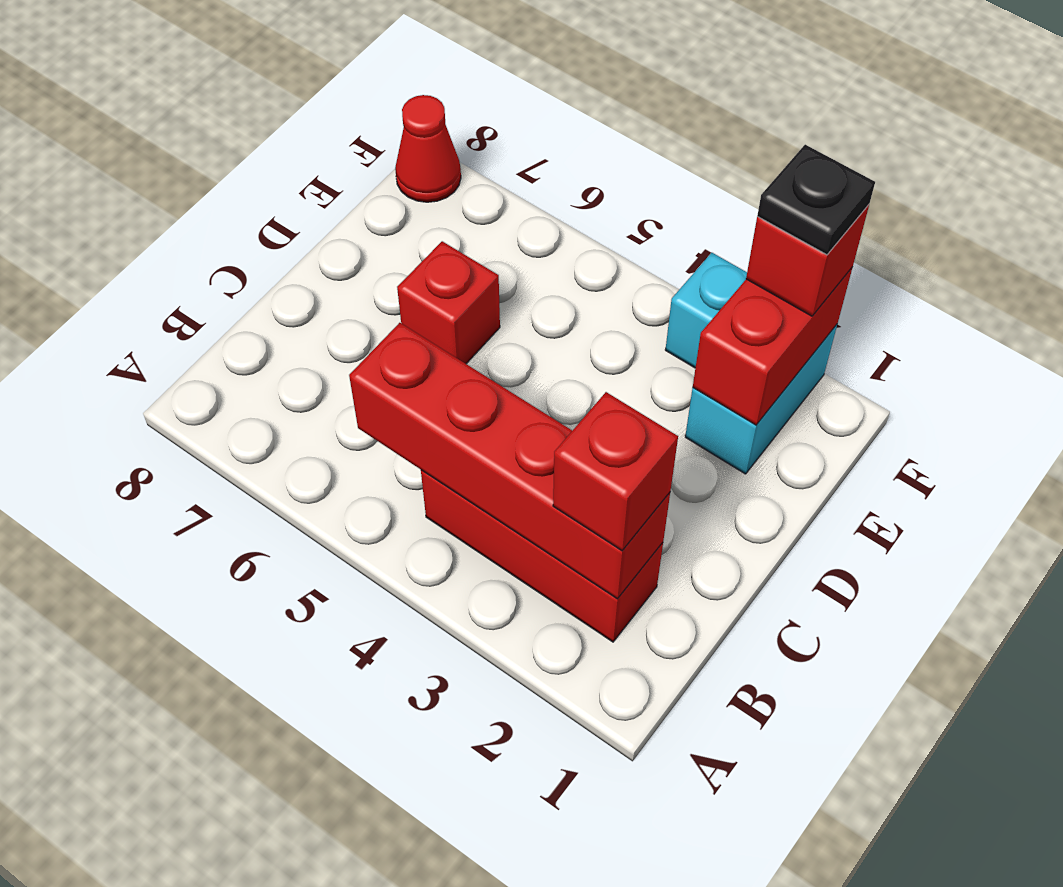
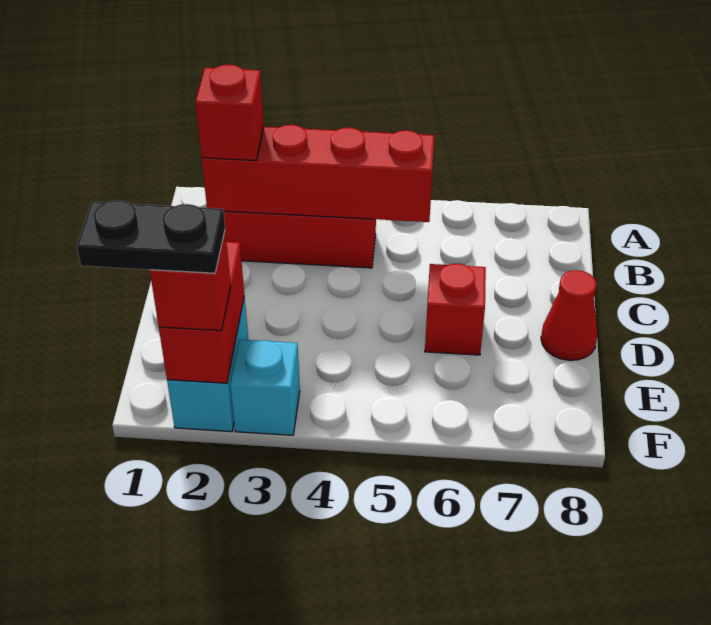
black 1x1 plate [757,145,875,255] -> black 1x2 plate [77,201,225,273]
red 1x1 cone [395,95,461,202] -> red 1x1 cone moved to [541,270,598,360]

